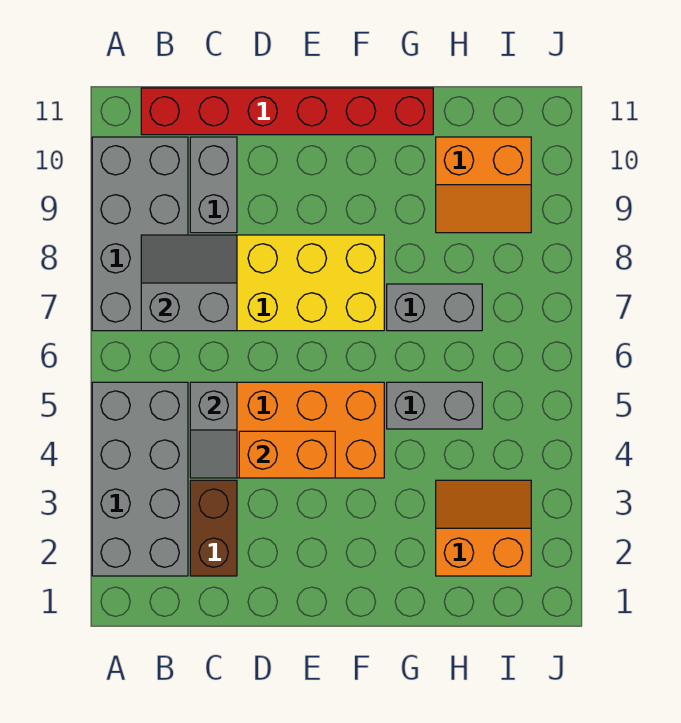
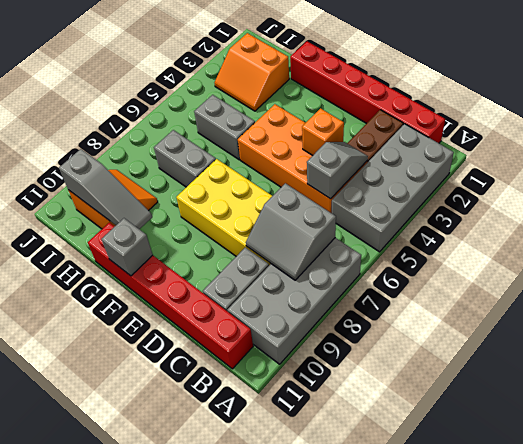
none -> red 1x6 brick [290,41,445,143]
orange 1x2 brick [239,431,335,478] -> orange 1x1 brick [302,108,344,155]
none -> grey 1x1 brick [102,218,153,276]
none -> grey 1x3 slope [59,149,152,229]

